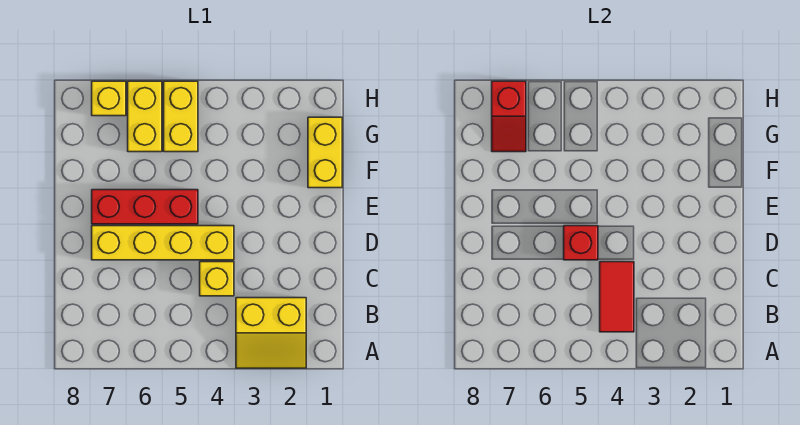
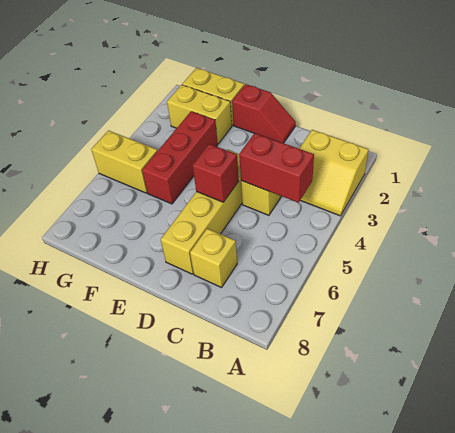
yellow 2x2 slope [236,298,306,368] -> yellow 2x2 slope turned to [299,130,369,216]
red 1x2 tile [600,262,634,332] -> red 1x2 brick [239,133,314,203]
red 1x3 brick [92,190,198,224] -> red 1x3 brick moved to [142,111,218,204]
yellow 1x2 brick [128,81,162,152] -> yellow 1x2 brick moved to [167,85,232,144]
red 1x2 slope [492,81,526,152] -> red 1x2 slope moved to [232,84,296,143]
yellow 1x1 brick [92,81,126,116] -> yellow 1x1 brick moved to [190,229,237,288]

